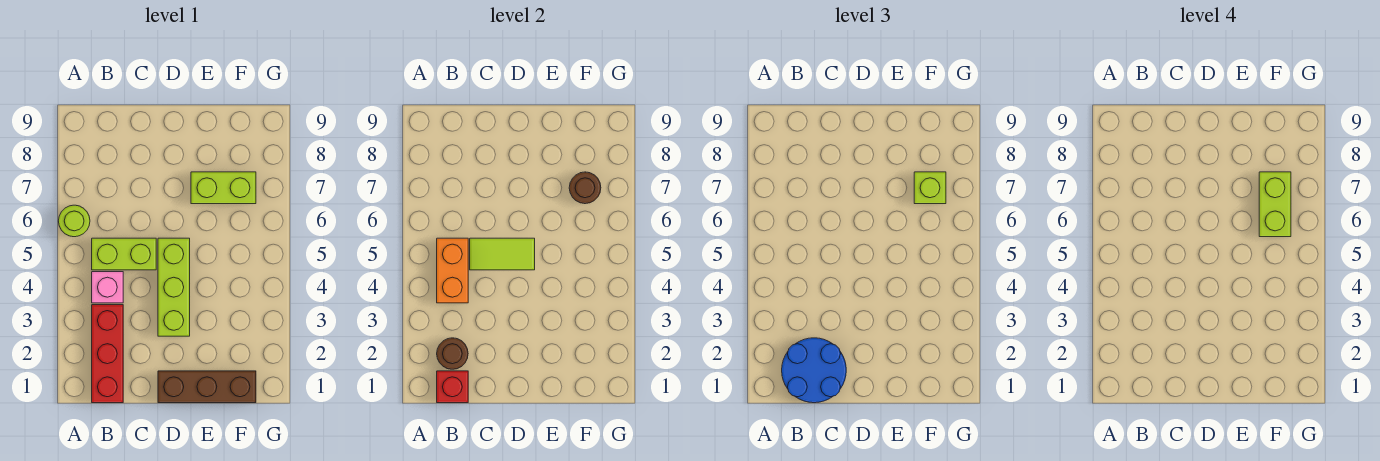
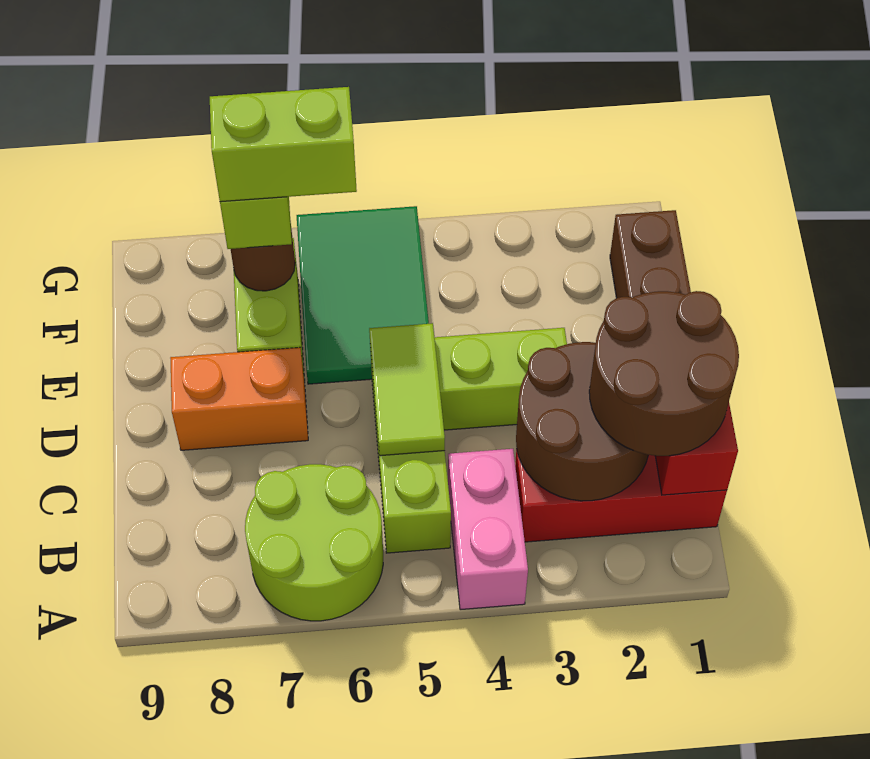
lime 1x1 round brick [59,205,90,237] -> lime 2x2 round brick [245,464,383,621]
blue 2x2 round brick [782,338,846,403] -> brown 2x2 round brick [589,291,739,456]
brown 1x1 round brick [437,338,468,369] -> brown 2x2 round brick [516,342,648,501]
pink 1x1 brick [92,272,123,303] -> pink 1x2 brick [448,449,528,610]
orange 1x2 brick [437,238,468,303] -> orange 1x2 brick moved to [170,347,308,450]
none -> green 2x3 tile [297,206,429,384]

